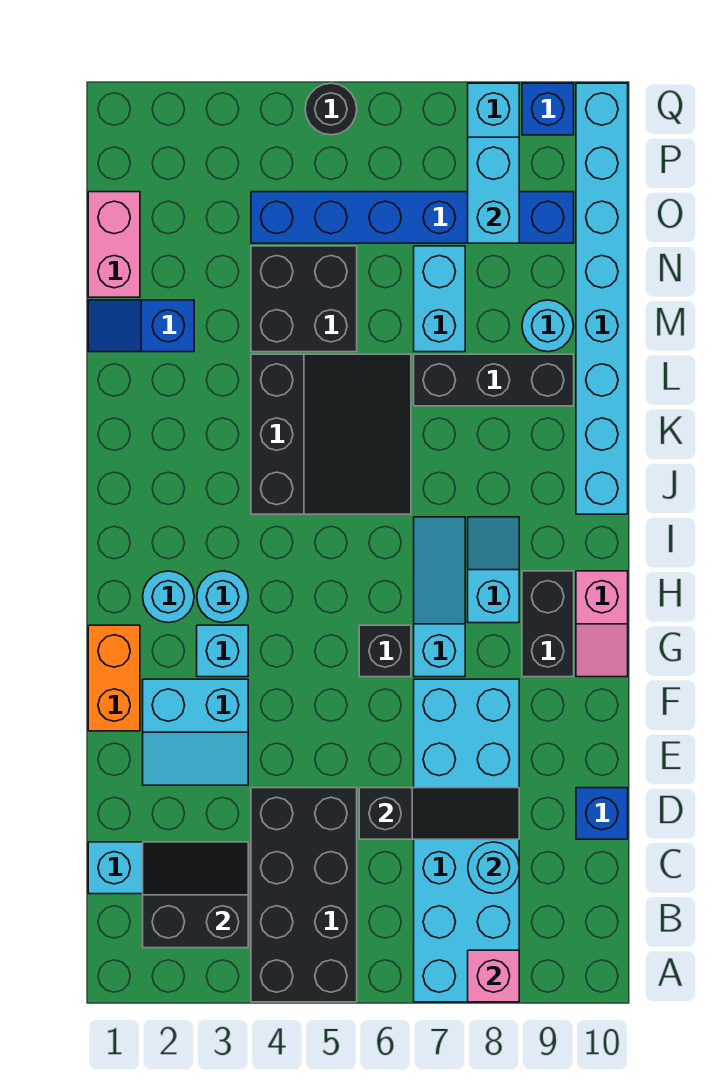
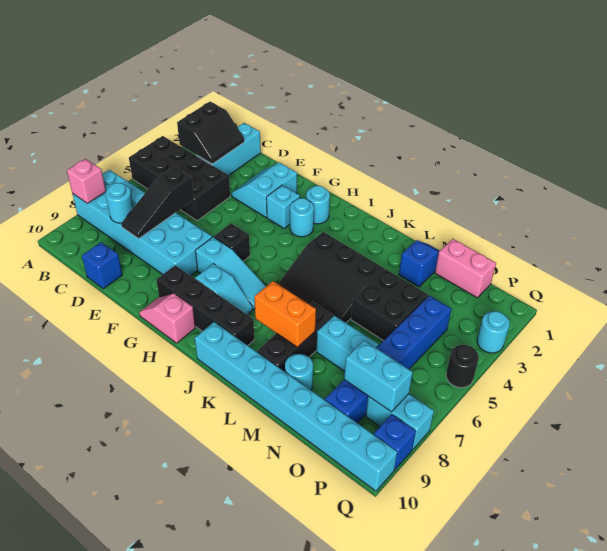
orange 1x2 brick [88,625,140,731] -> orange 1x2 brick moved to [254,281,316,347]
black 1x2 brick [522,571,574,677] -> black 1x4 brick [156,265,254,345]
none -> cyan 1x1 round brick [477,311,510,353]

